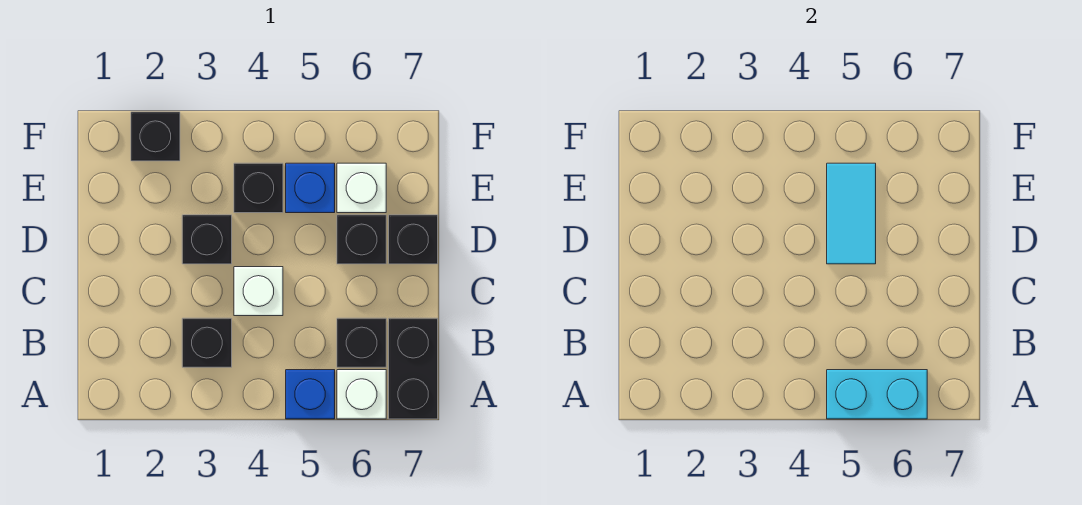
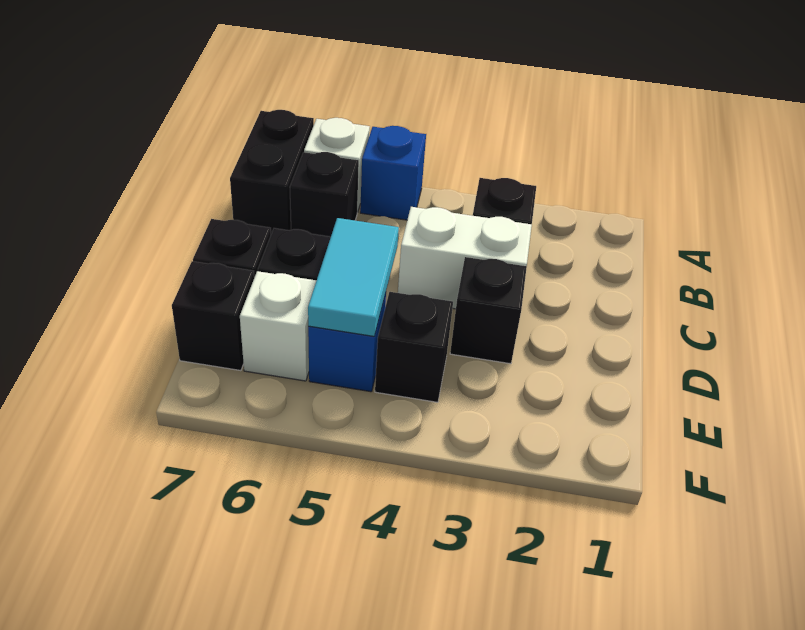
cyan 1x2 brick [827,370,927,419] -> none
white 1x1 brick [234,267,283,316] -> white 1x2 brick [398,207,532,309]
black 1x1 brick [131,112,180,161] -> black 1x1 brick moved to [172,261,254,371]

